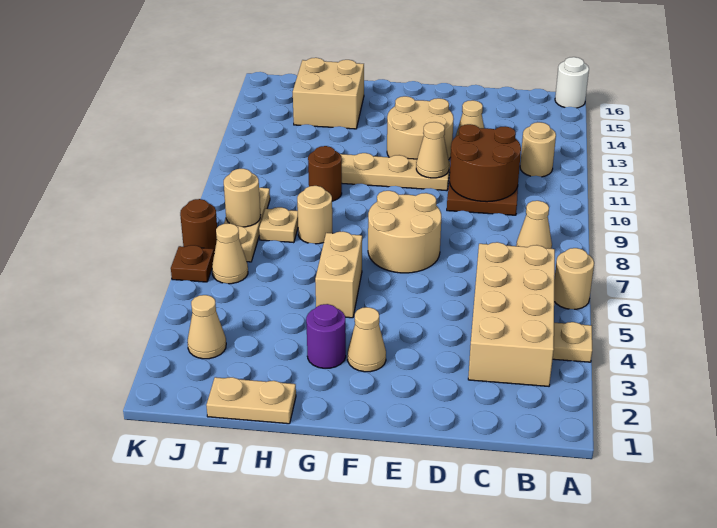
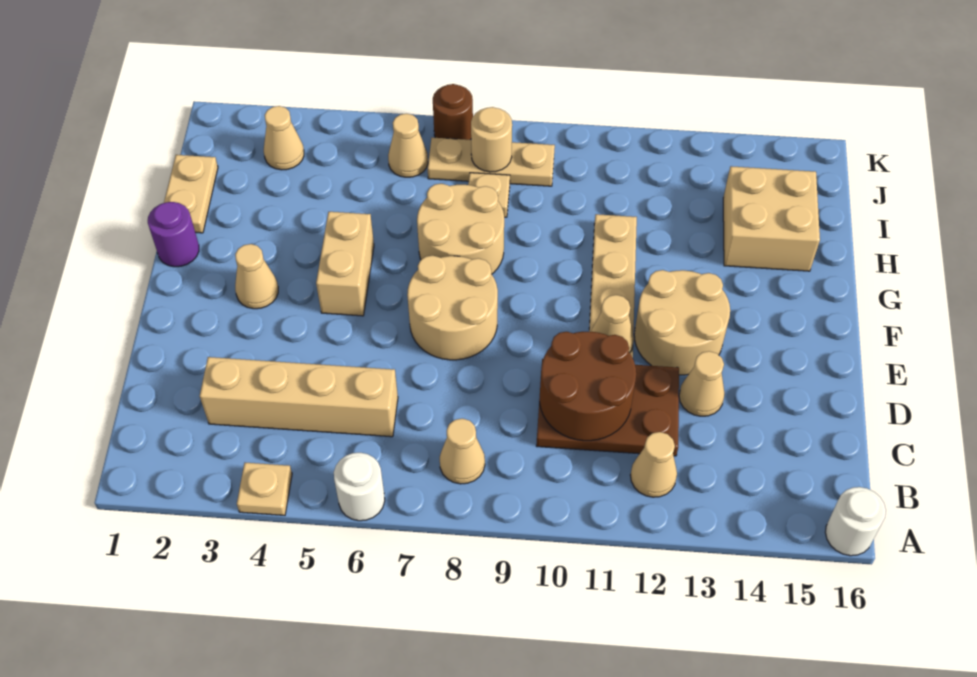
tan 1x1 round brick [554,248,594,309] -> white 1x1 round brick [334,453,385,521]
tan 2x4 brick [468,242,555,386] -> tan 1x4 brick [200,357,398,437]
tan 1x1 round brick [520,122,556,177] -> tan 1x1 cone [630,432,677,497]
purple 1x1 round brick [306,304,346,368] -> purple 1x1 round brick moved to [148,202,199,267]
tan 1x2 brick [315,232,362,318] -> tan 1x2 brick turned to [316,212,374,316]
tan 1x1 round brick [297,186,333,244] -> tan 2x2 round brick [417,184,504,274]
brown 1x1 round brick [308,146,342,201] -> none
brown 1x1 plate [171,245,214,282] -> none

